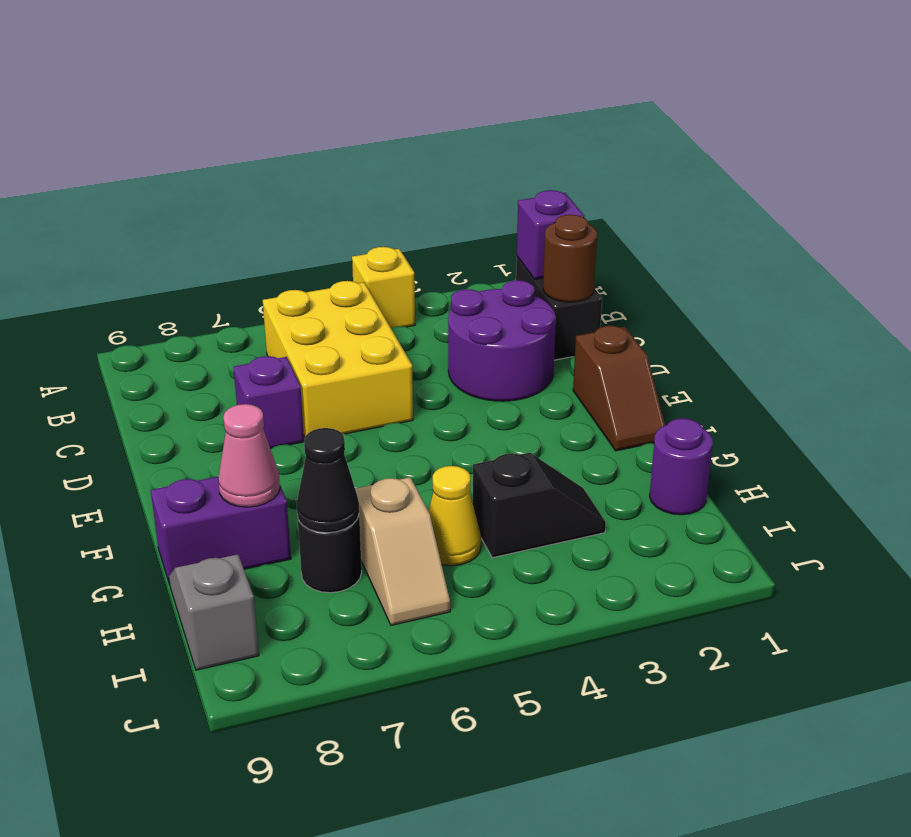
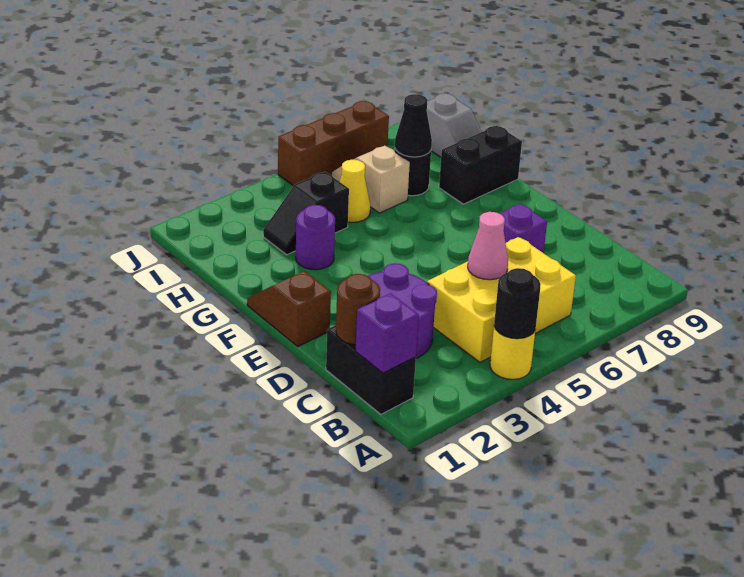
yellow 1x1 brick [352,247,415,328] -> yellow 1x1 round brick [490,327,535,379]
none -> black 1x1 round brick [494,268,541,339]
yellow 2x3 brick [263,281,413,437] -> yellow 2x3 brick turned to [427,237,576,362]
purple 1x2 brick [151,477,291,584] -> black 1x2 brick [439,126,522,204]
pink 1x1 cone [218,404,280,507] -> pink 1x1 cone moved to [468,212,508,280]
purple 1x1 round brick [650,418,713,515] -> purple 1x1 round brick moved to [296,205,335,270]
none -> brown 1x3 brick [278,101,389,186]

